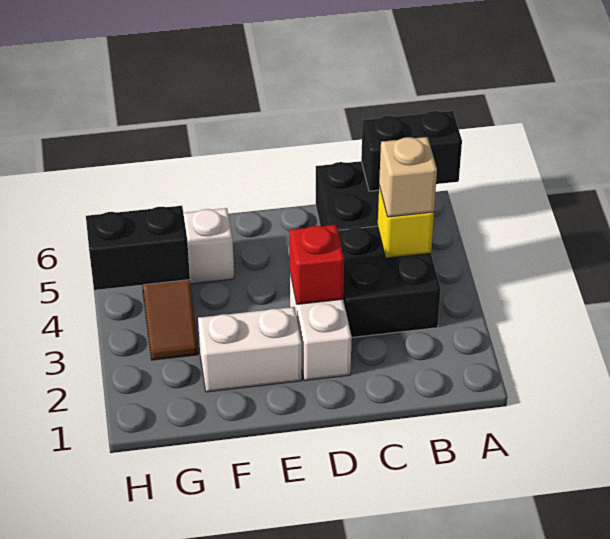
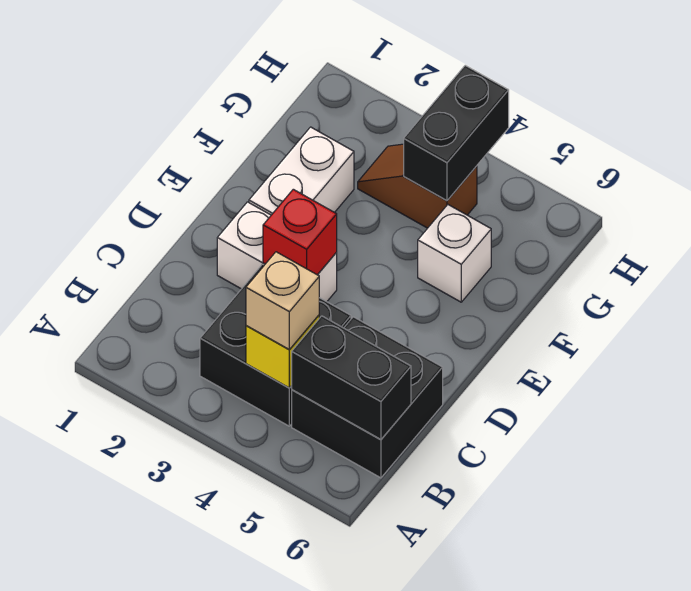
black 1x2 brick [361,111,462,191] -> black 1x2 brick turned to [292,316,411,440]

